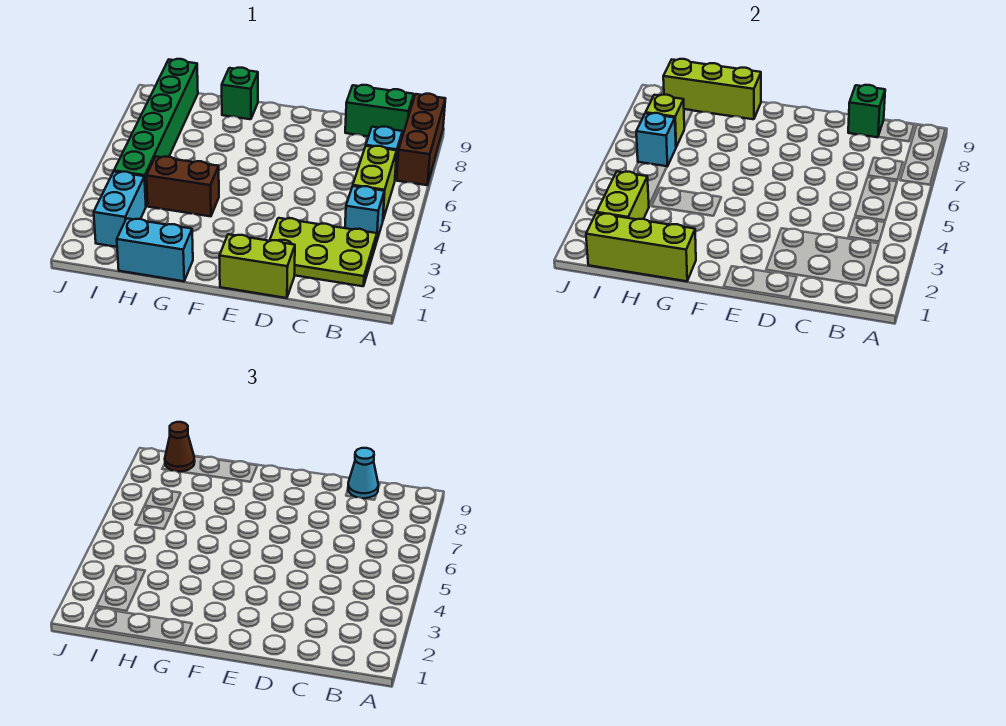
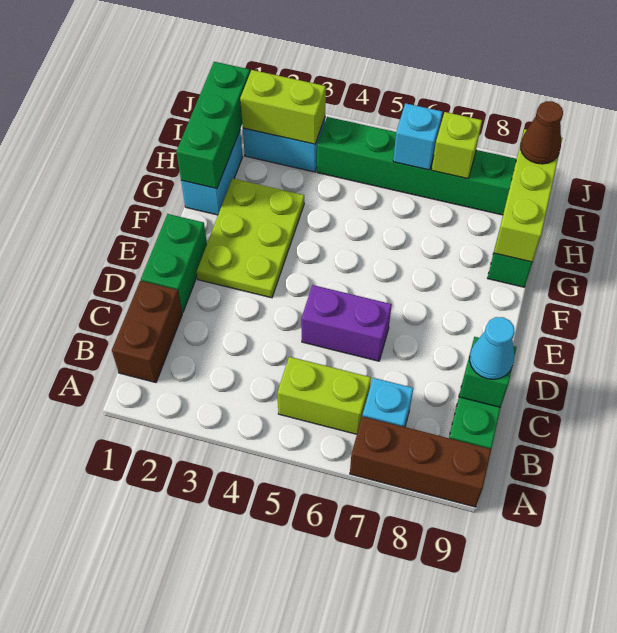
lime 2x3 plate [270,218,377,286] -> lime 2x3 plate moved to [197,178,304,298]
cyan 1x1 brick [345,186,384,242] -> none
lime 1x2 brick [219,234,295,298] -> green 1x2 brick [141,214,207,312]
none -> purple 1x2 brick [301,285,392,361]
lime 1x3 brick [586,213,696,281] -> green 1x3 brick [176,62,250,189]
brown 1x2 brick [147,156,219,216] -> brown 1x2 brick moved to [112,281,182,383]

